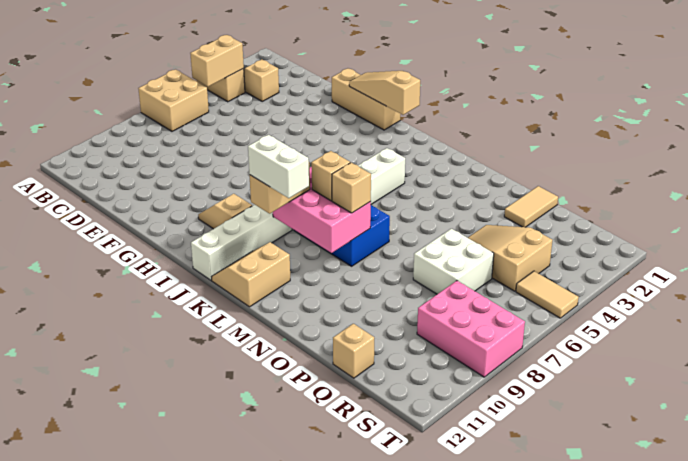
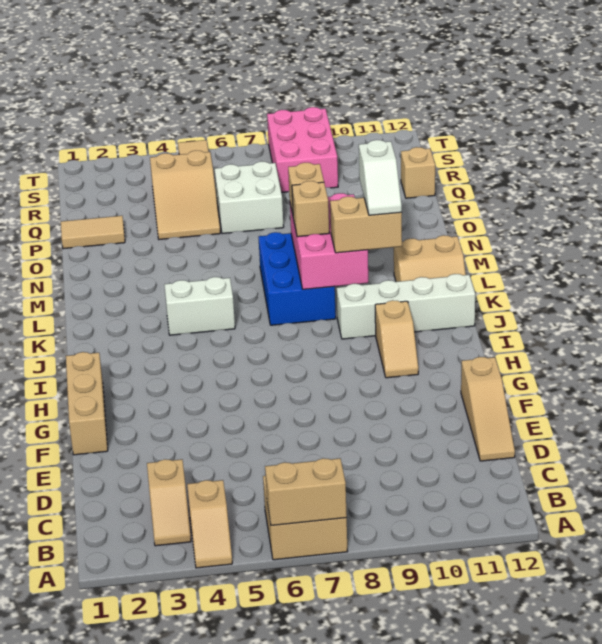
tan 1x2 brick [190,35,244,87] -> tan 1x2 brick moved to [265,458,347,525]
tan 1x3 slope [349,71,420,115] -> tan 1x3 slope moved to [461,357,515,461]
white 1x2 brick [248,135,309,198] -> white 1x2 slope [359,140,402,215]

